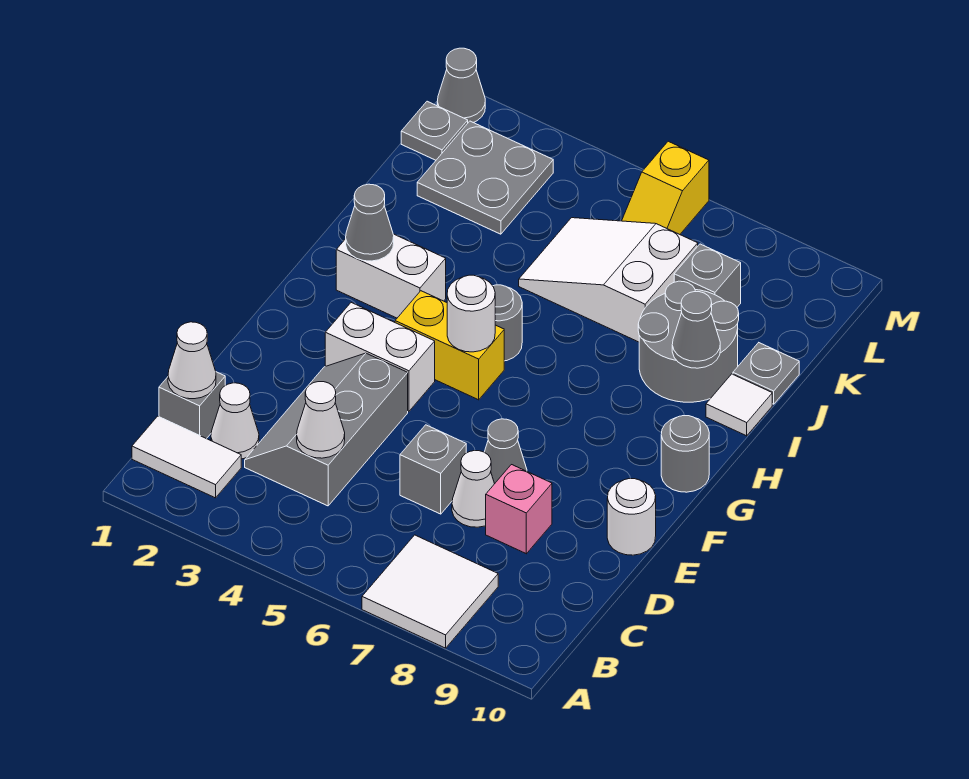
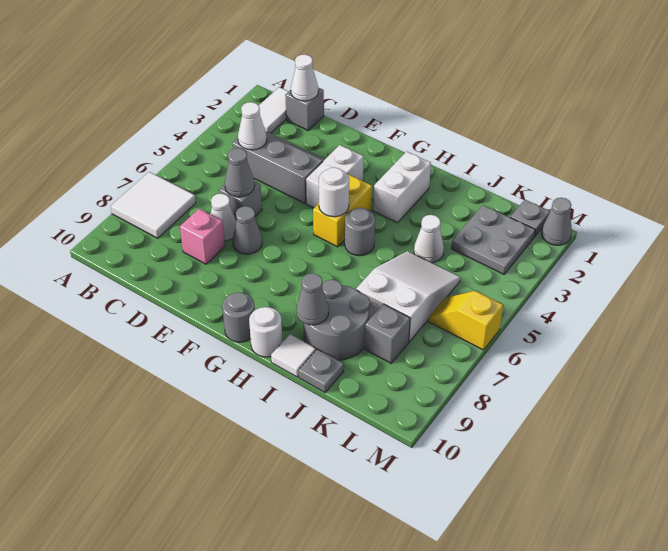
white 1x1 cone [211,383,259,459] -> white 1x1 cone moved to [414,215,444,263]
white 1x1 round brick [607,479,656,555] -> white 1x1 round brick moved to [249,307,283,357]
grey 1x1 cone [346,184,394,261] -> grey 1x1 cone moved to [225,148,255,197]

